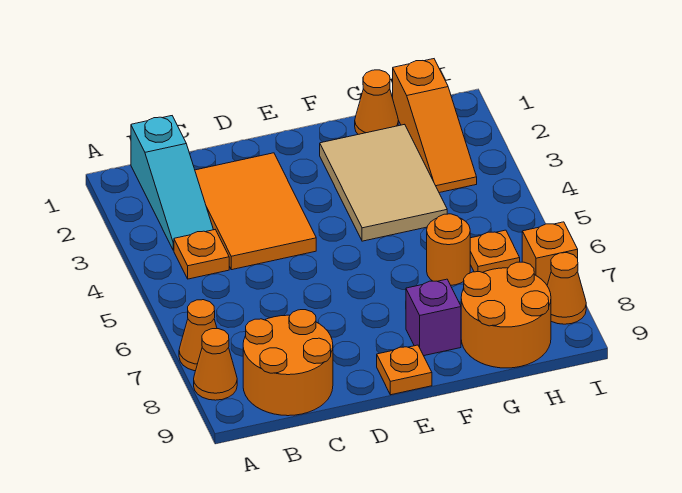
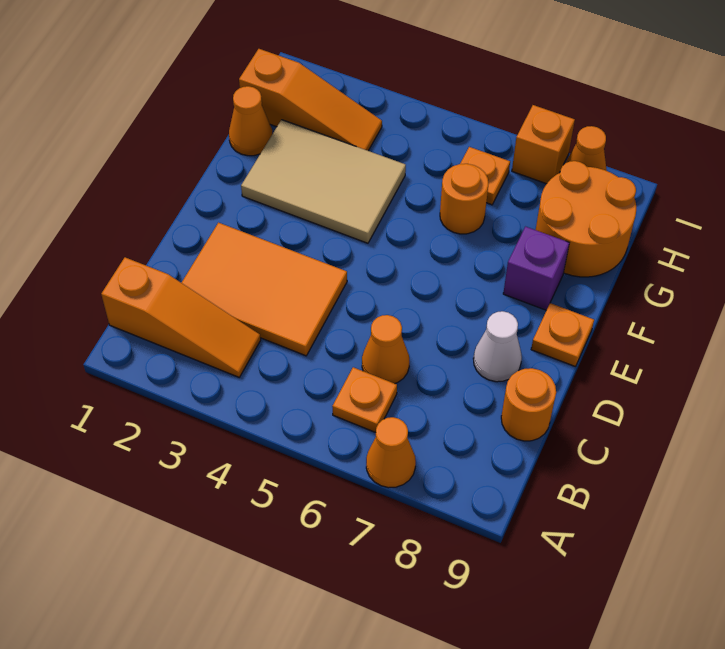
orange 1x1 cone [194,329,237,400] -> orange 1x1 cone moved to [362,315,409,384]
cyan 1x3 slope [131,116,213,250] -> orange 1x3 slope [101,257,261,377]
orange 1x1 plate [174,230,229,279] -> orange 1x1 plate moved to [332,367,397,433]
orange 2x2 round brick [243,310,333,416] -> orange 1x1 round brick [501,368,556,441]
none -> white 1x1 cone [473,311,522,382]

